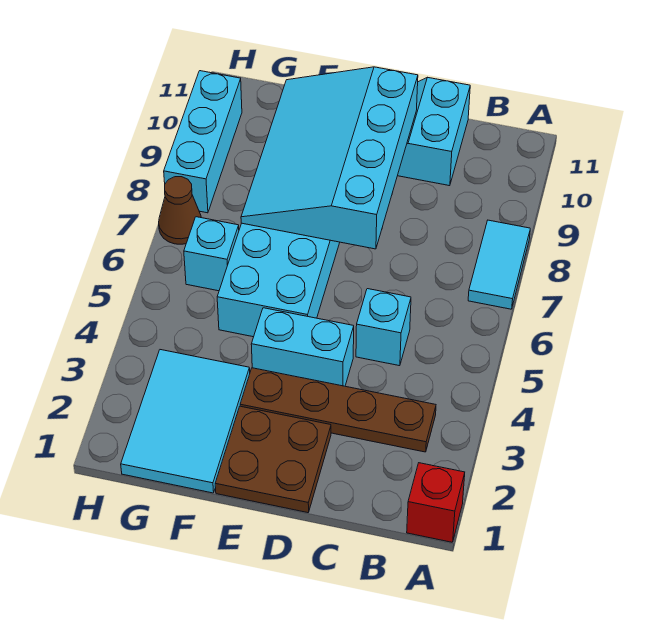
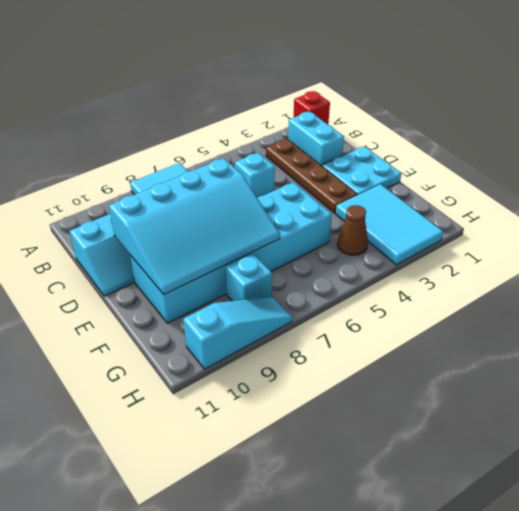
brown 2x2 plate [215,406,331,513] -> cyan 2x2 plate [322,146,401,195]
cyan 1x2 brick [251,308,354,386] -> cyan 1x2 brick moved to [288,111,344,166]
cyan 2x3 tile [121,350,250,493] -> cyan 2x3 tile turned to [336,184,443,265]
cyan 1x1 brick [184,217,239,291] -> cyan 1x1 brick moved to [226,254,272,301]
brown 1x1 cone [159,177,201,244] -> brown 1x1 cone moved to [337,205,368,255]
cyan 1x3 brick [164,71,242,213] -> cyan 1x3 slope [183,297,292,369]

